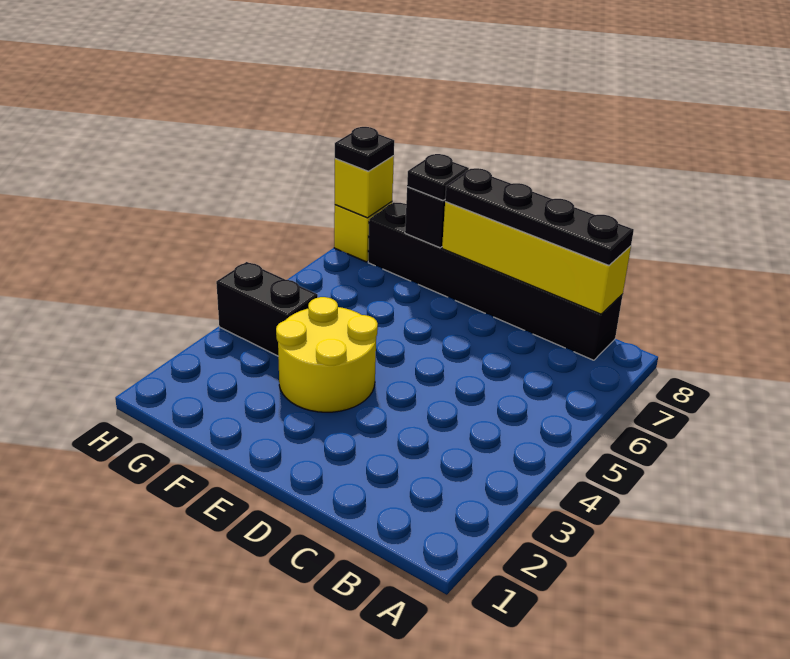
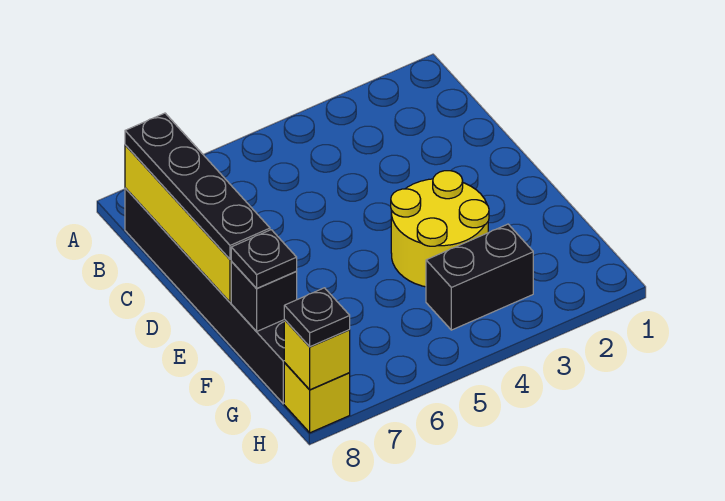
black 1x2 brick [216,262,318,356] -> black 1x2 brick turned to [426,224,533,330]

